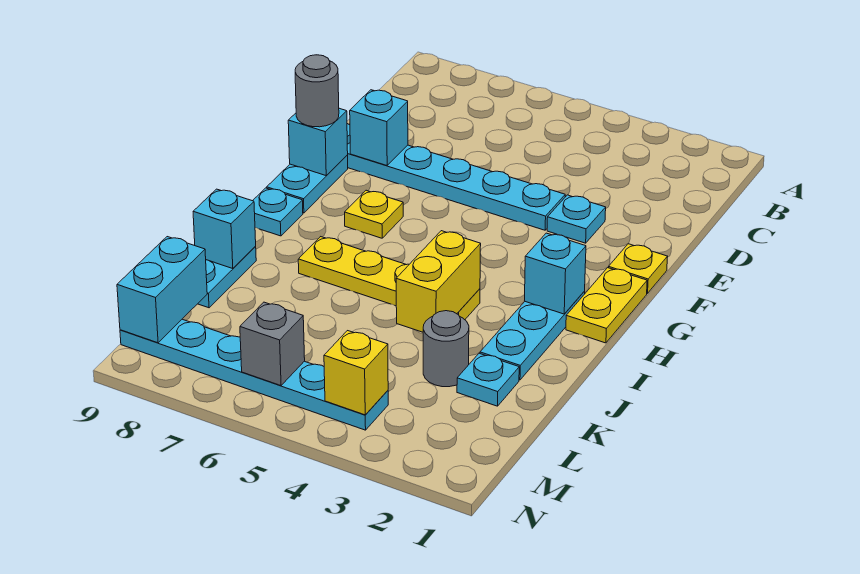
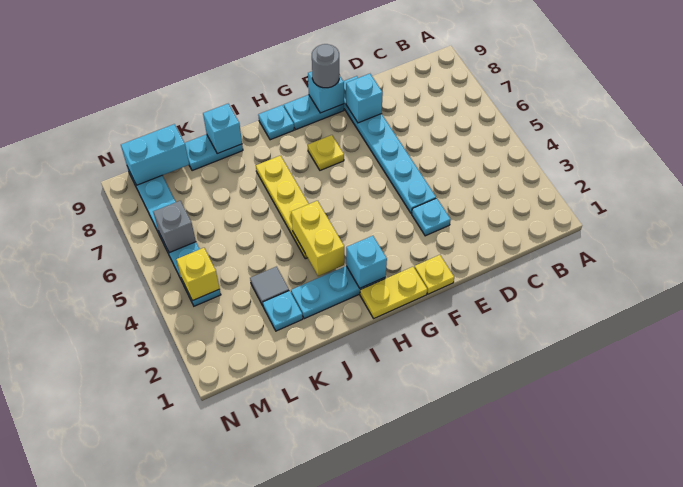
yellow 1x2 brick [396,231,481,332] -> yellow 1x2 brick turned to [291,201,344,276]
grey 1x1 round brick [423,311,469,387] -> grey 1x1 tile [250,267,289,306]

